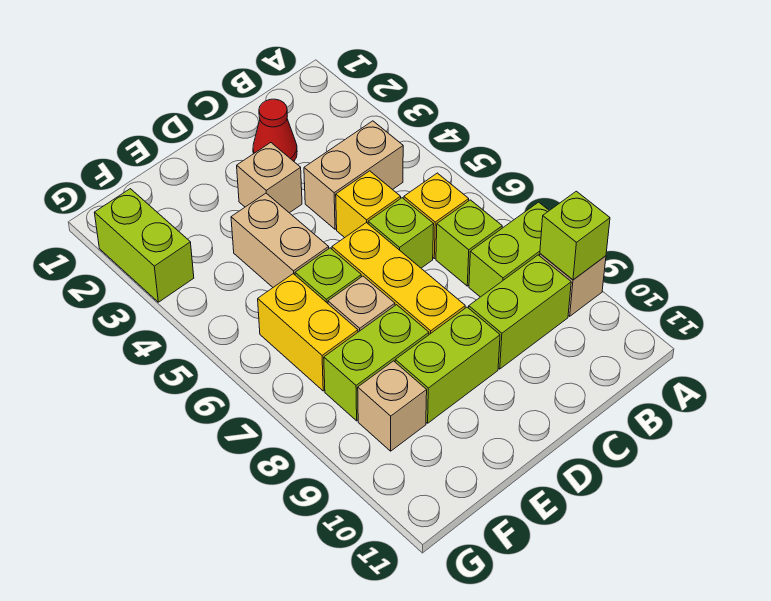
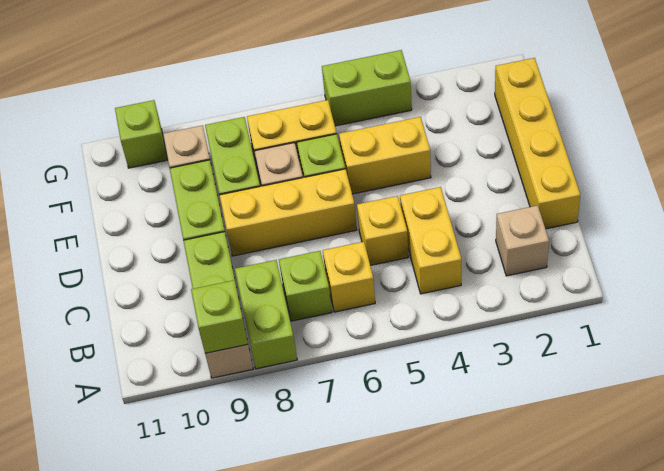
tan 1x2 brick [304,121,403,229] -> yellow 1x2 brick [400,187,461,294]
none -> yellow 1x4 brick [495,58,580,229]
red 1x1 cone [253,99,297,161] -> none
lime 1x1 brick [368,198,434,268] -> lime 1x1 brick moved to [115,100,167,168]
tan 1x1 brick [237,143,302,213] -> tan 1x1 brick moved to [496,205,549,276]
tan 1x2 brick [231,193,329,287] -> yellow 1x2 brick [339,117,431,194]
lime 1x2 brick [95,189,194,302] -> lime 1x2 brick moved to [322,50,412,126]

